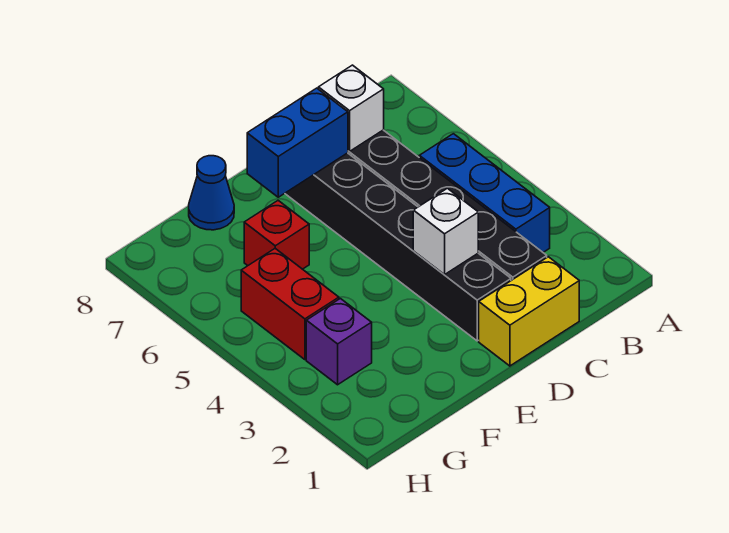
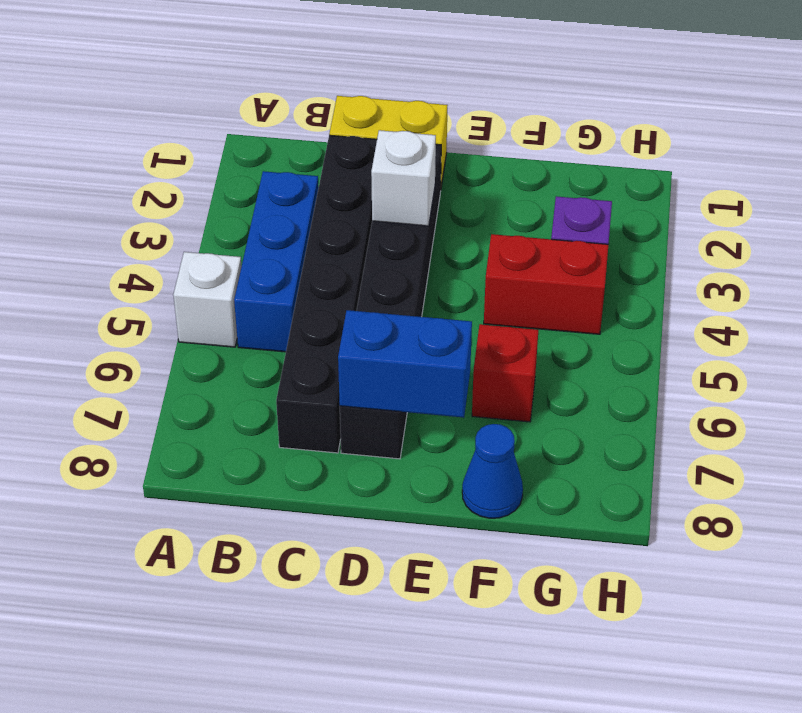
white 1x1 brick [318,65,384,151] -> white 1x1 brick moved to [173,252,242,347]
red 1x2 brick [241,249,339,360] -> red 1x2 brick turned to [484,234,608,334]

